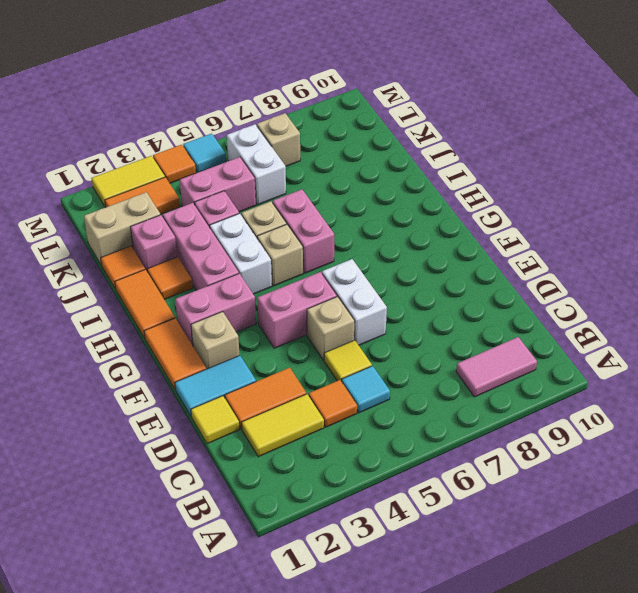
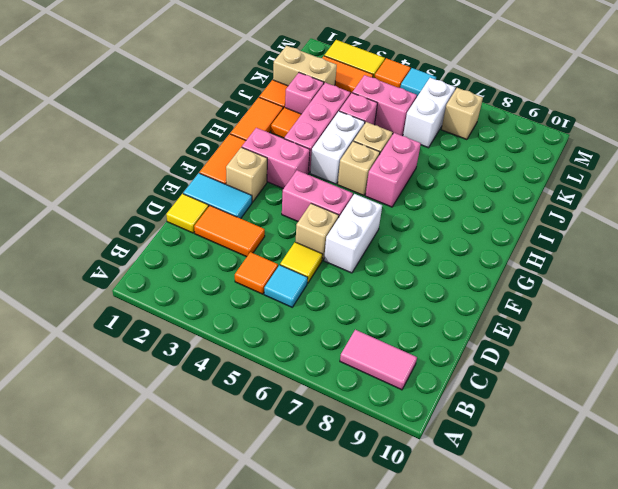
yellow 1x2 tile [242,394,324,457] -> none

